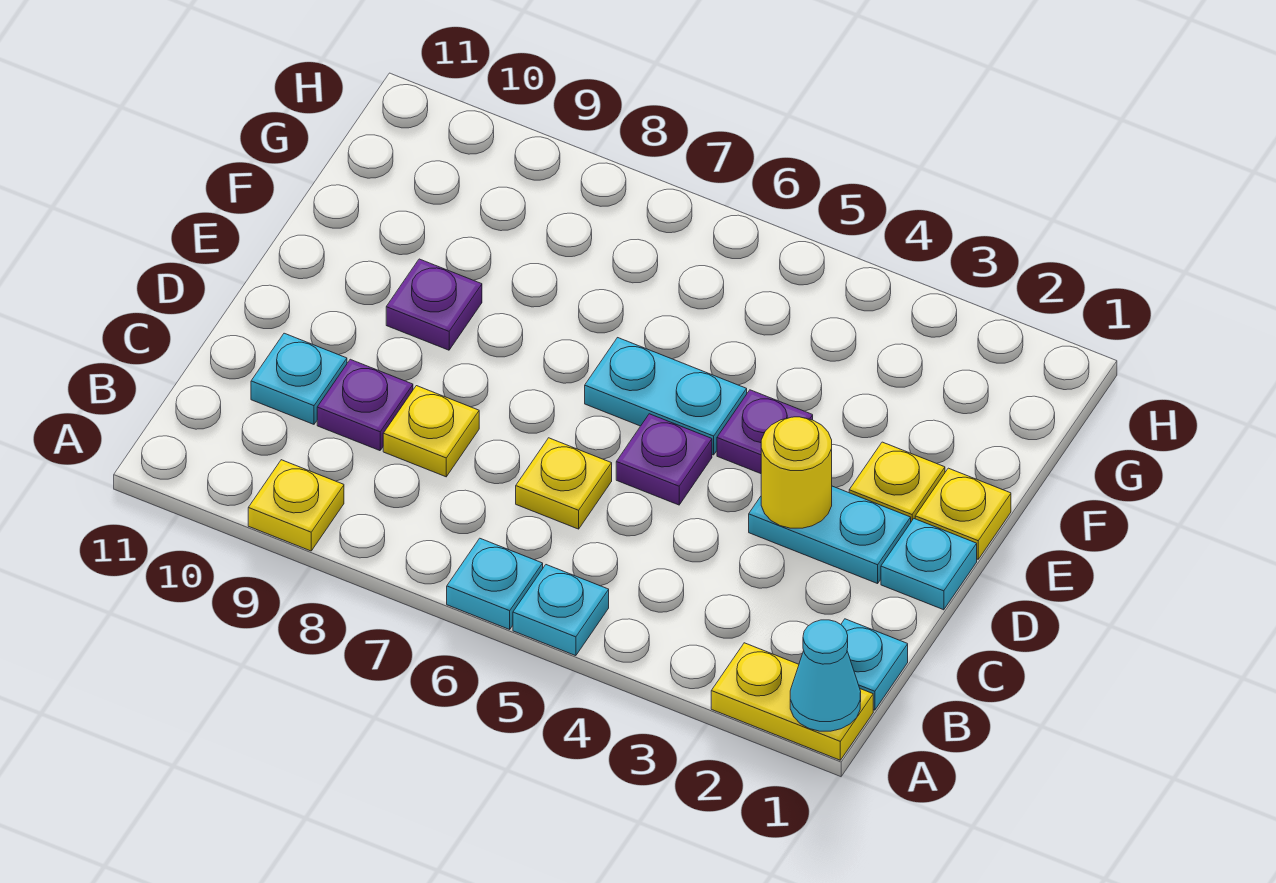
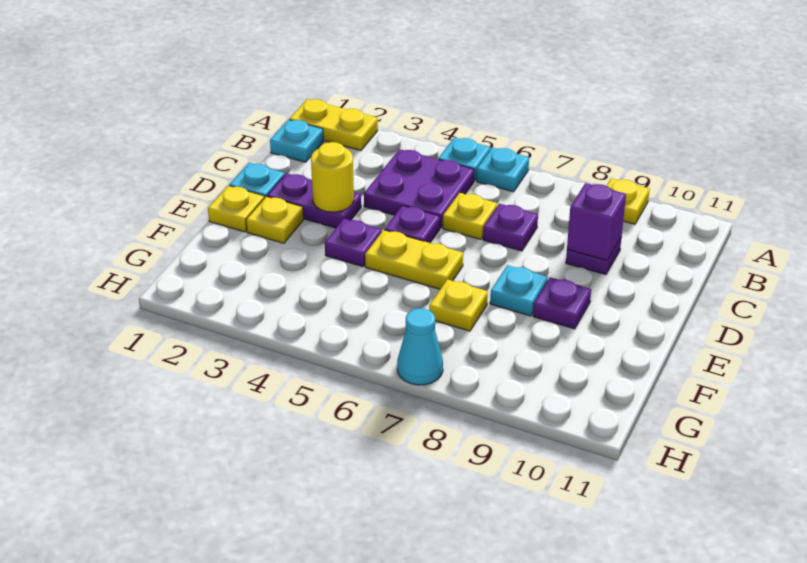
cyan 1x1 cone [790,620,861,731] -> cyan 1x1 cone moved to [397,309,443,385]
none -> purple 2x2 plate [364,149,474,228]
none -> purple 1x1 plate [483,204,538,251]
yellow 1x1 plate [383,386,479,477] -> yellow 1x1 plate moved to [429,279,488,331]
none -> purple 1x1 brick [567,183,626,261]
cyan 1x1 plate [251,333,347,424] -> cyan 1x1 plate moved to [490,265,548,316]
cyan 1x2 plate [749,486,911,584] -> purple 1x2 plate [267,173,361,228]
cyan 1x2 plate [585,338,747,455] -> yellow 1x2 plate [365,230,463,289]

